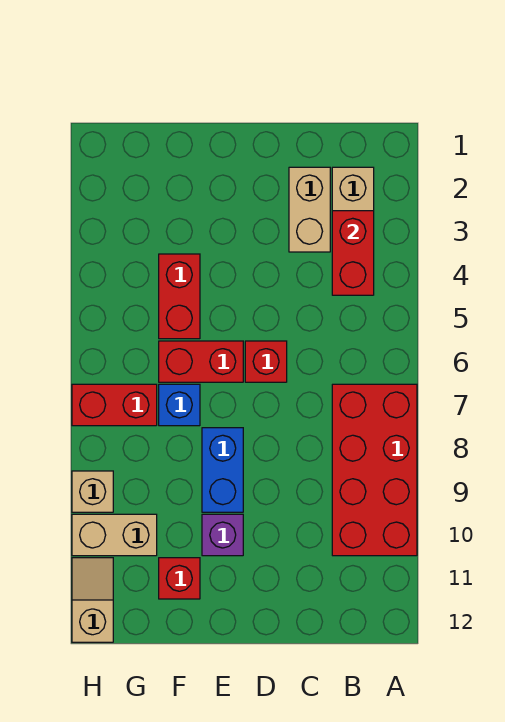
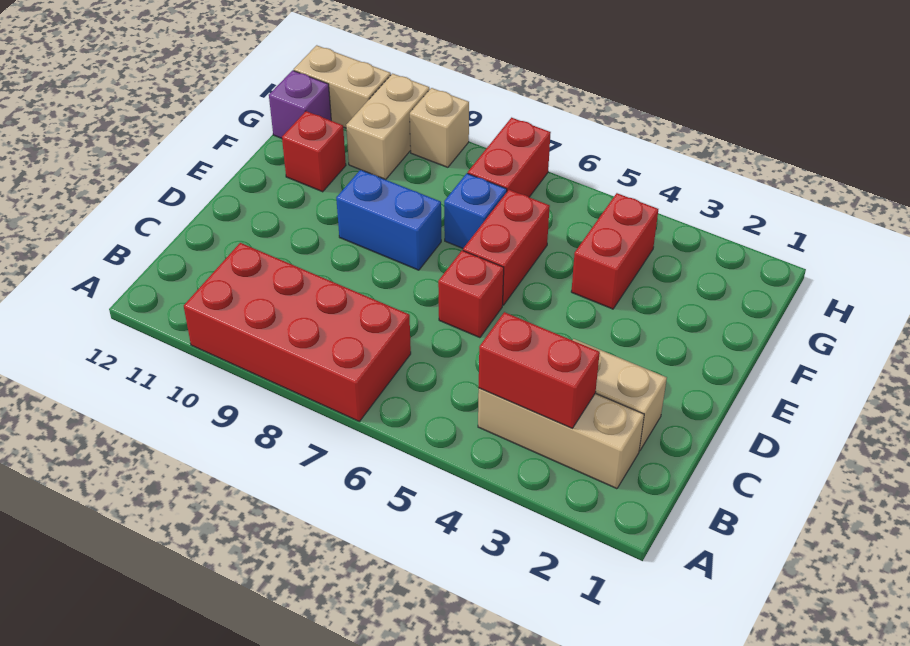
purple 1x1 brick [202,514,243,556] -> purple 1x1 brick moved to [269,70,331,138]
red 1x2 brick [159,254,200,339] -> red 1x2 brick turned to [571,193,658,309]
tan 1x2 slope [72,558,113,642] -> tan 1x2 brick [294,45,391,128]

